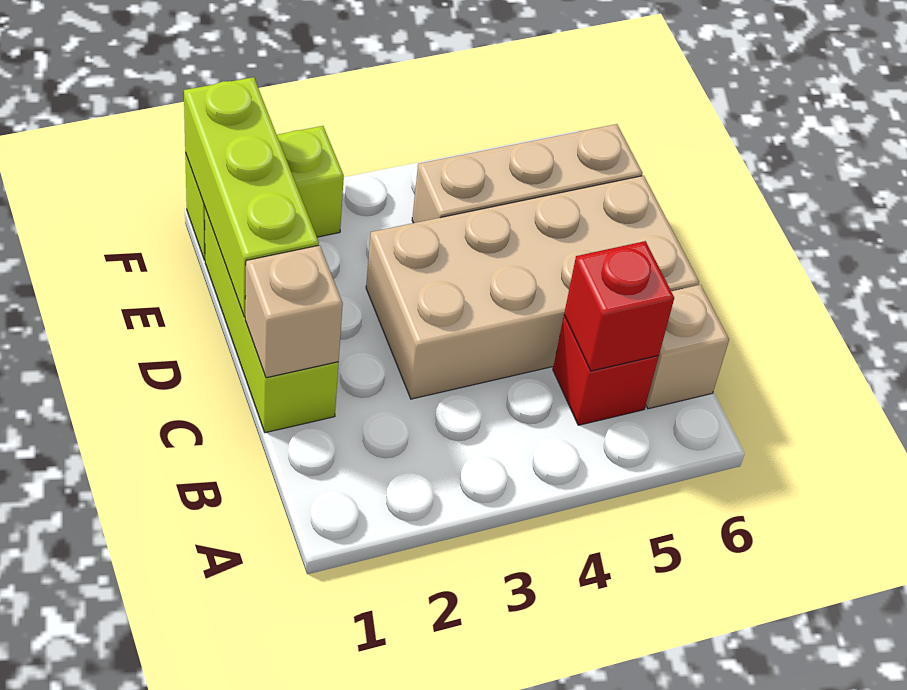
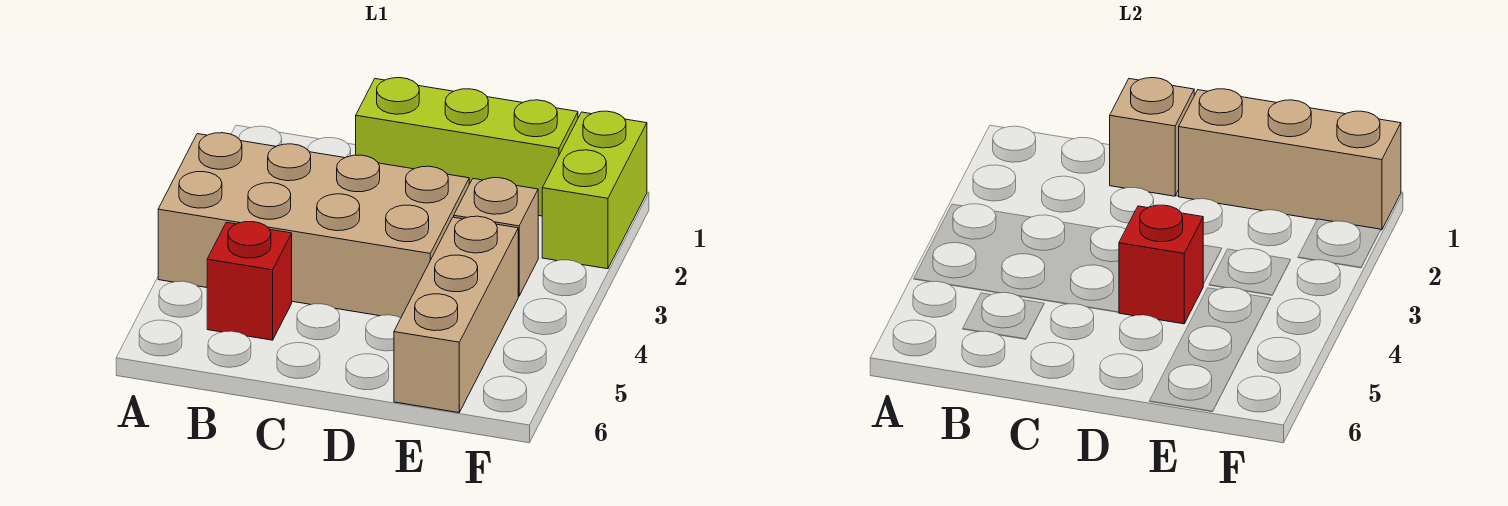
red 1x1 brick [564,241,674,371] -> red 1x1 brick moved to [1119,205,1203,324]
tan 1x1 brick [646,285,729,409] -> tan 1x1 brick moved to [454,178,538,296]
tan 2x4 brick [366,176,699,399] -> tan 2x4 brick turned to [158,133,469,318]
lime 1x3 brick [184,77,319,317] -> tan 1x3 brick [1179,89,1401,230]

